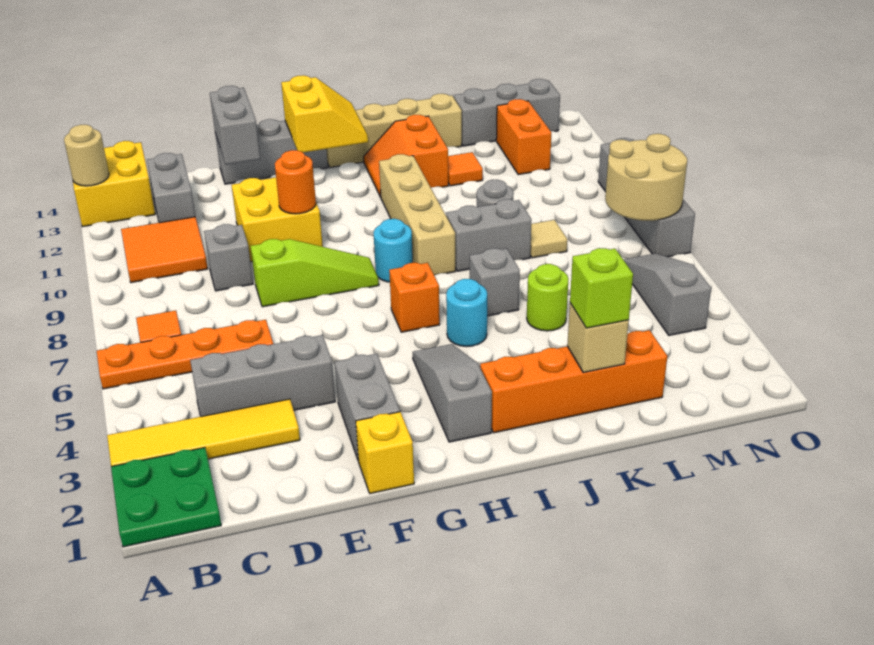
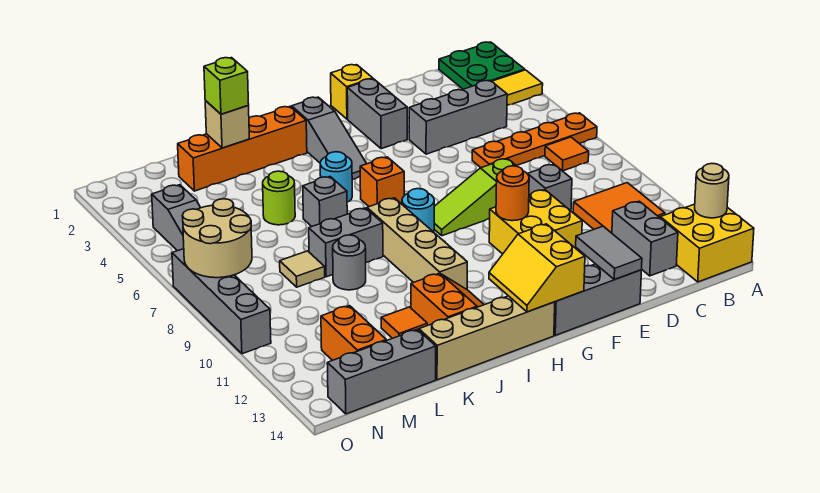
grey 1x2 brick [210,86,260,164] -> grey 1x2 tile [576,226,642,280]

